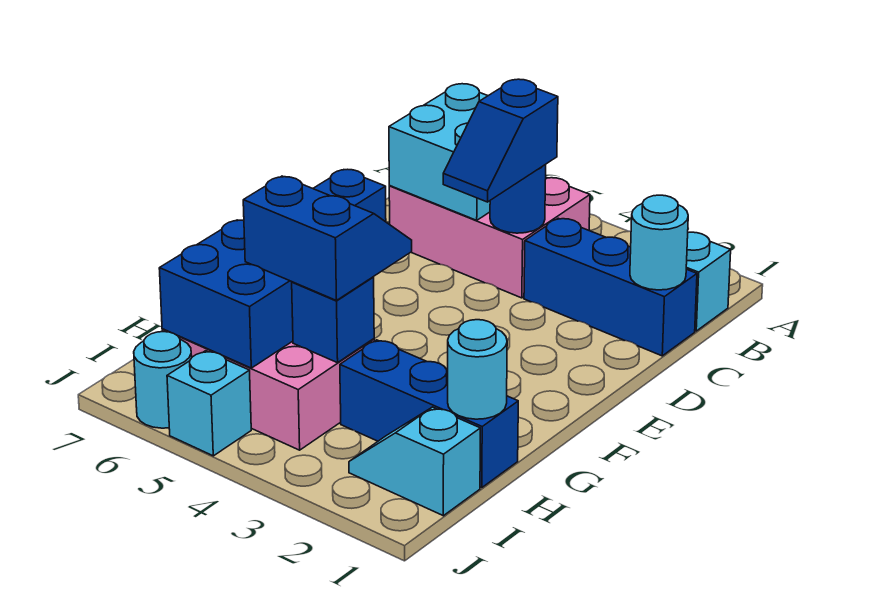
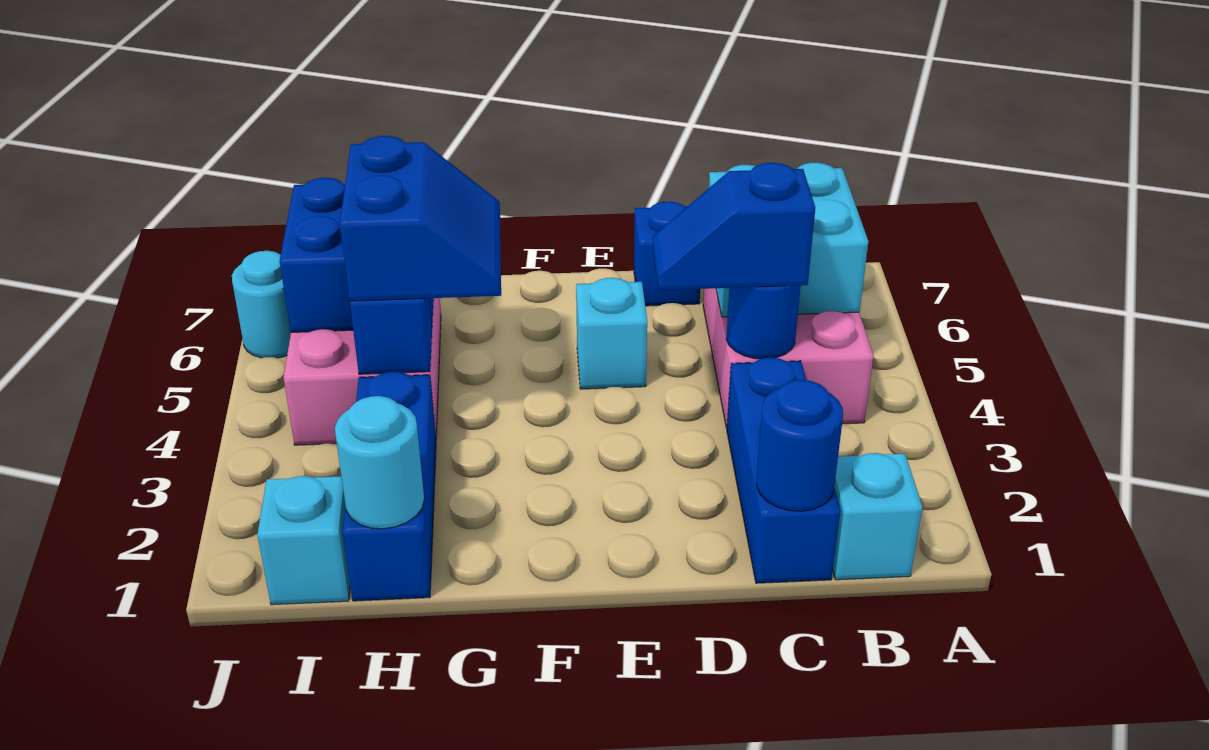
cyan 1x1 round brick [630,195,688,290] -> blue 1x1 round brick [756,380,843,511]
cyan 1x1 brick [167,351,251,456] -> cyan 1x1 brick moved to [576,278,647,389]

